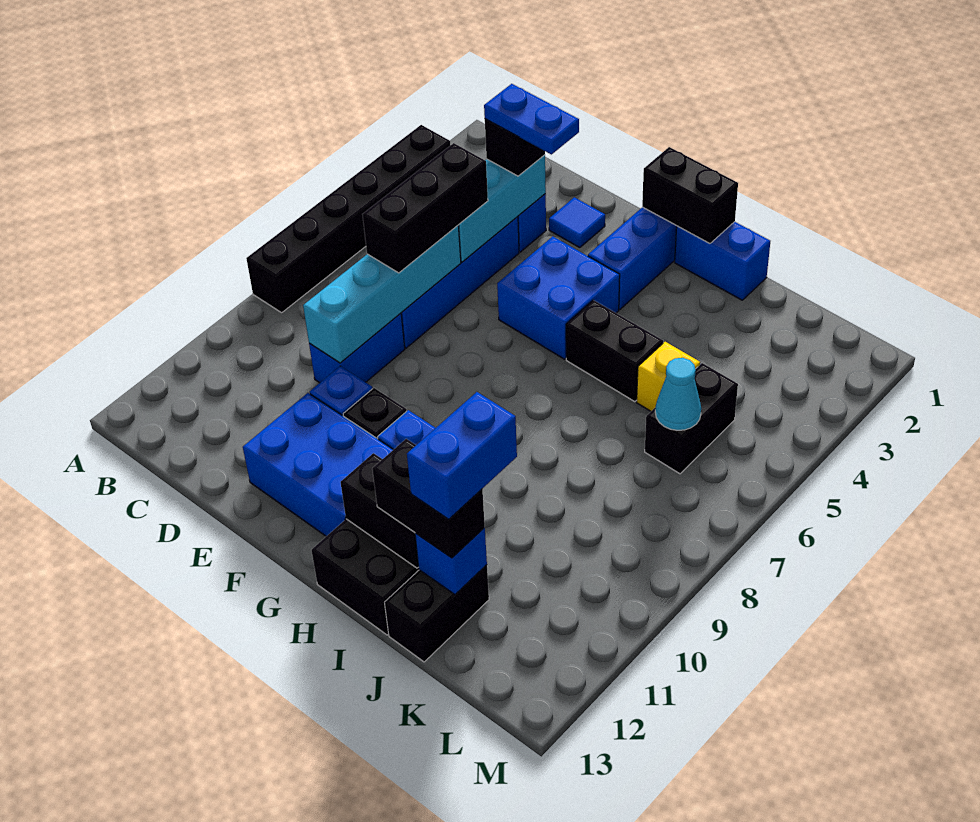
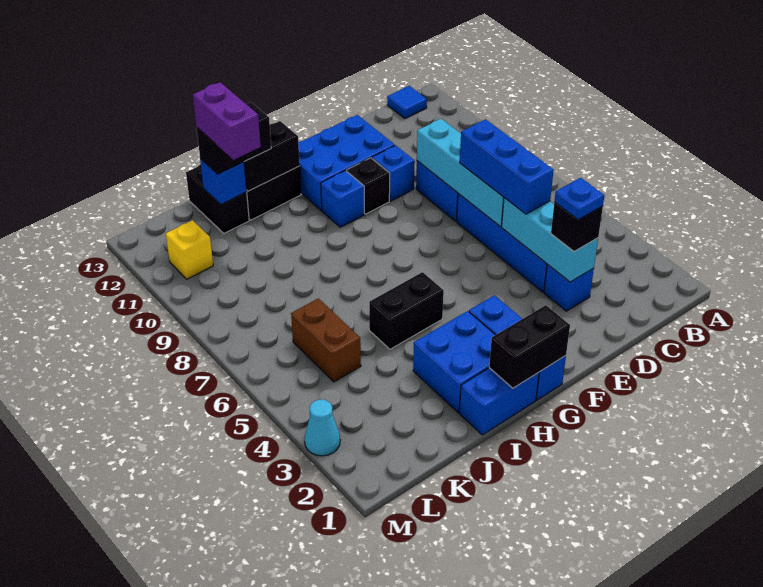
black 1x6 brick [246,125,450,313] -> none
blue 1x2 plate [484,84,579,154] -> blue 1x1 plate [554,178,605,220]
black 1x3 brick [362,143,488,273] -> blue 1x3 brick [460,119,554,214]
blue 1x1 tile [549,197,605,248] -> blue 1x1 tile moved to [387,86,427,119]
blue 2x2 brick [497,236,620,359] -> blue 2x2 brick moved to [413,311,495,413]
yellow 1x1 brick [637,342,700,411] -> yellow 1x1 brick moved to [166,220,213,279]
blue 1x2 brick [407,392,517,519] -> purple 1x2 brick [193,82,261,160]
black 1x2 brick [645,363,738,474] -> brown 1x2 brick [291,298,361,382]
cyan 1x1 cone [655,358,701,430] -> cyan 1x1 cone moved to [305,399,340,456]

